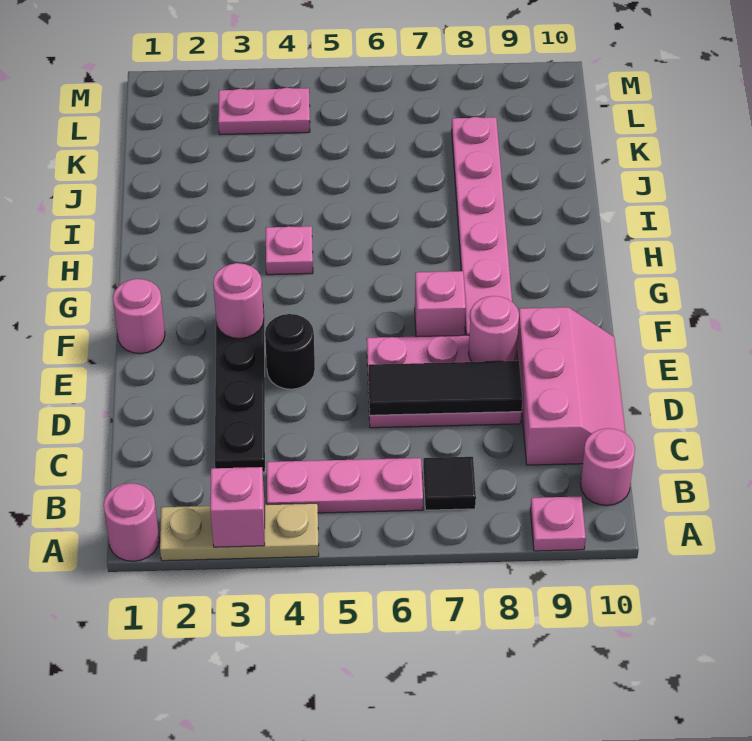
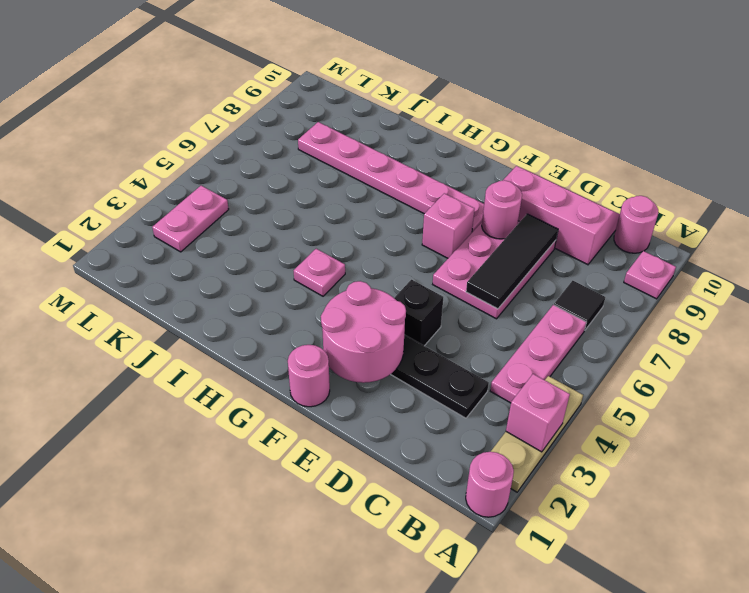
black 1x1 round brick [265,314,315,389] -> black 1x1 brick [394,280,443,346]
pink 1x1 round brick [213,263,264,339] -> pink 2x2 round brick [321,281,406,383]

